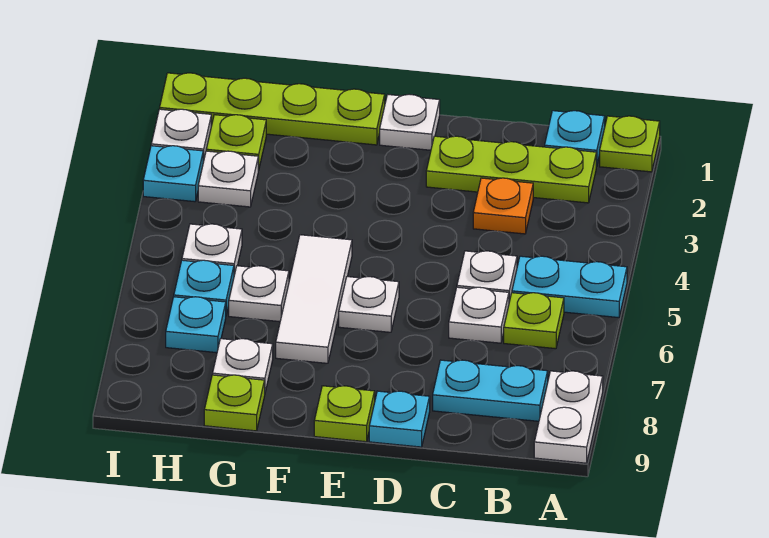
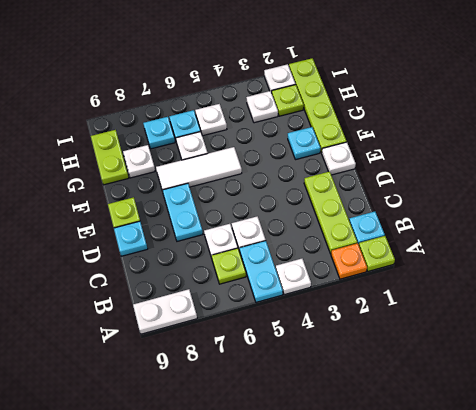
cyan 1x2 plate [433,360,548,421] -> cyan 1x2 plate moved to [162,183,203,241]
orange 1x1 plate [473,178,533,234] -> orange 1x1 plate moved to [331,243,367,279]
white 1x1 plate [339,277,399,332] -> white 1x1 plate moved to [276,259,311,295]
lime 1x1 plate [204,375,265,431] -> lime 1x2 plate [91,130,129,185]
cyan 1x1 plate [143,146,203,202] -> cyan 1x1 plate moved to [288,127,320,160]

